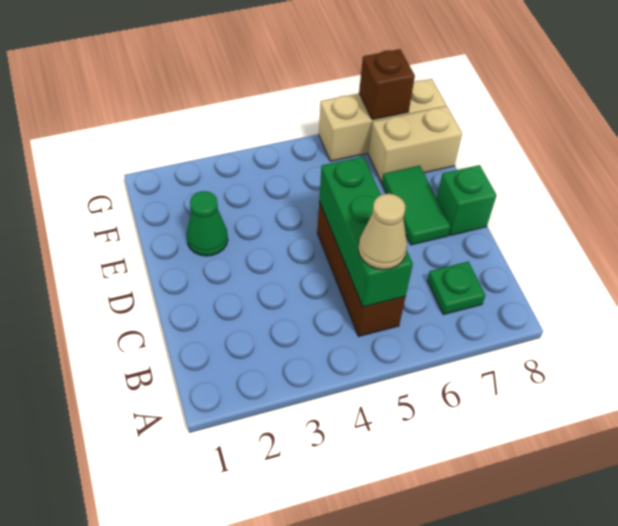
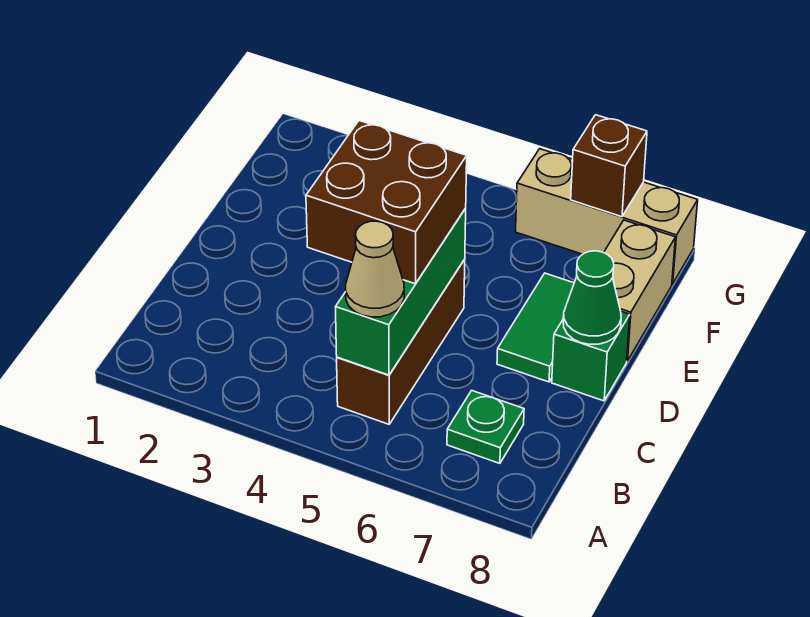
none -> brown 2x2 brick [306,121,467,284]
green 1x1 cone [187,191,228,256] -> green 1x1 cone moved to [563,251,621,344]
tan 1x2 brick [368,106,462,182] -> tan 1x2 brick turned to [604,220,676,361]

